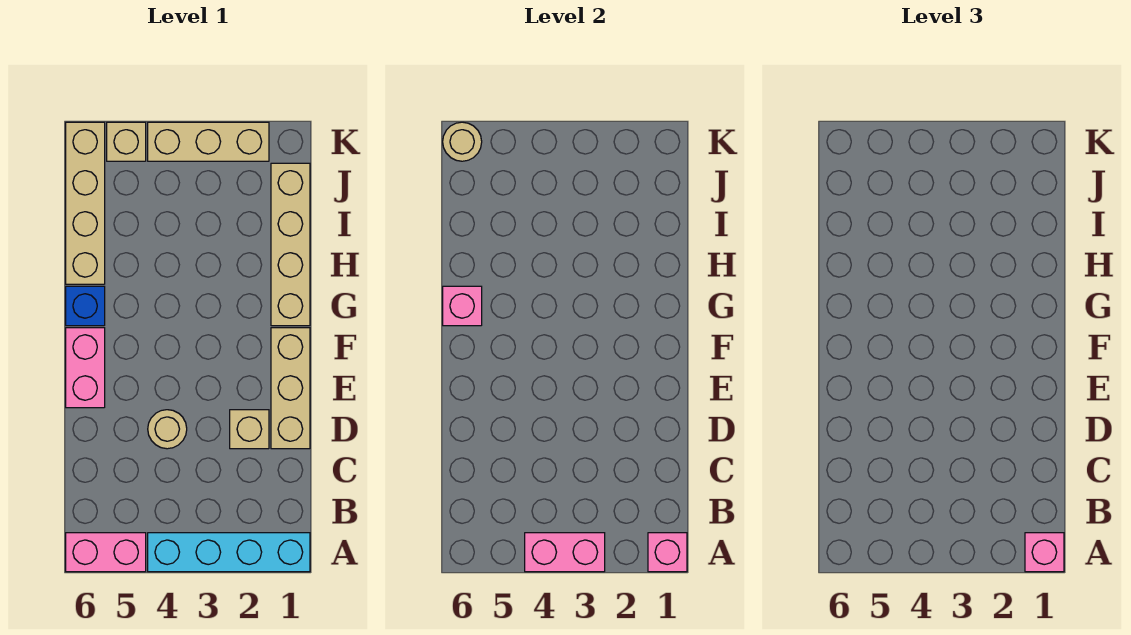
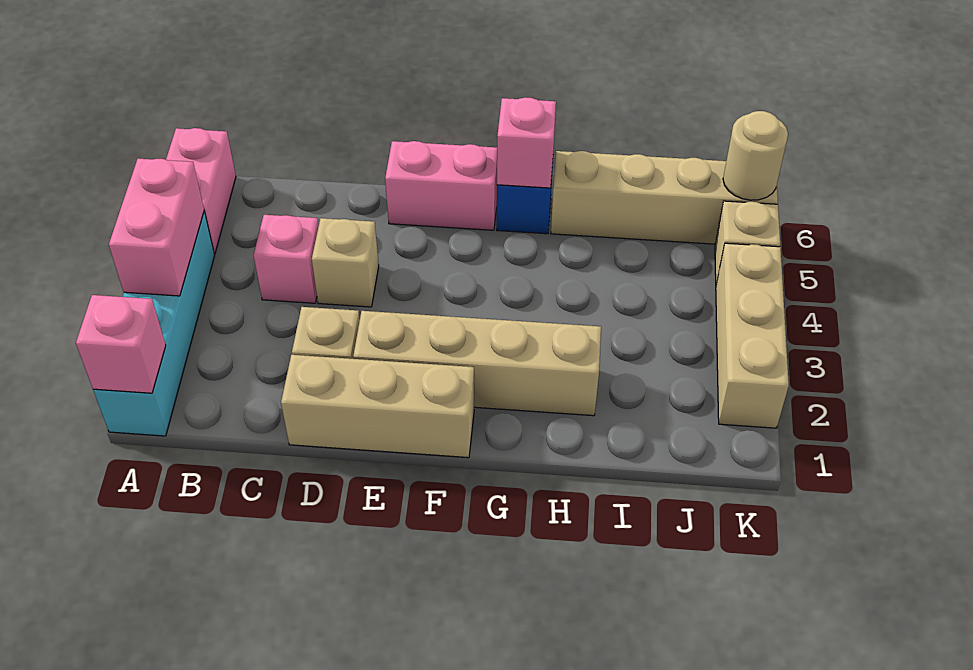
pink 1x1 brick [1025,533,1064,572] -> pink 1x1 brick moved to [254,215,319,303]
tan 1x1 round brick [148,410,187,449] -> tan 1x1 brick [312,218,379,307]
tan 1x4 brick [271,163,310,326] -> tan 1x4 brick moved to [353,311,601,416]

